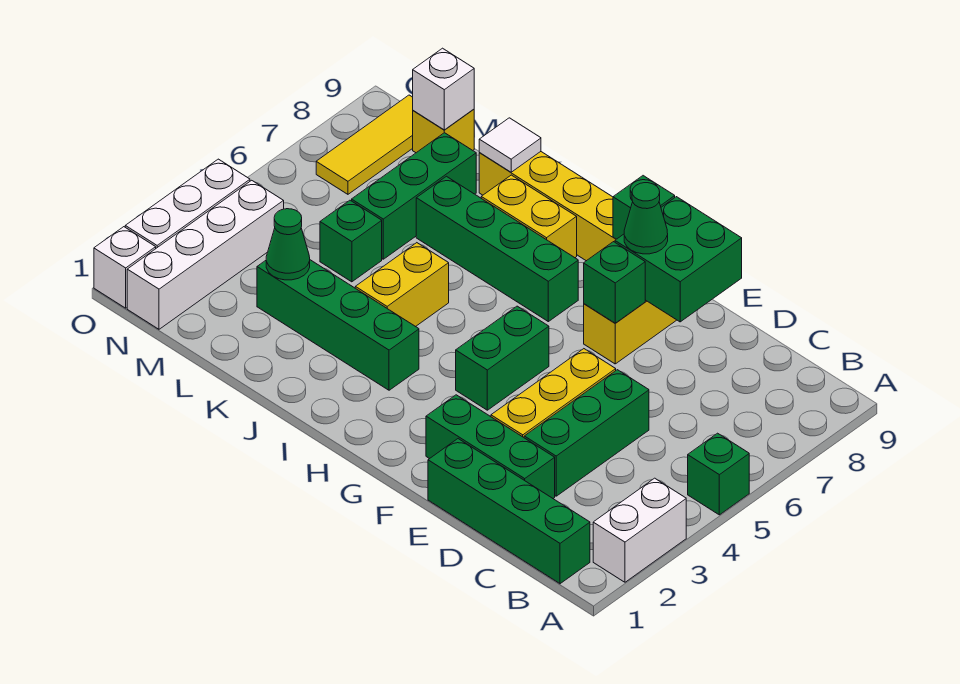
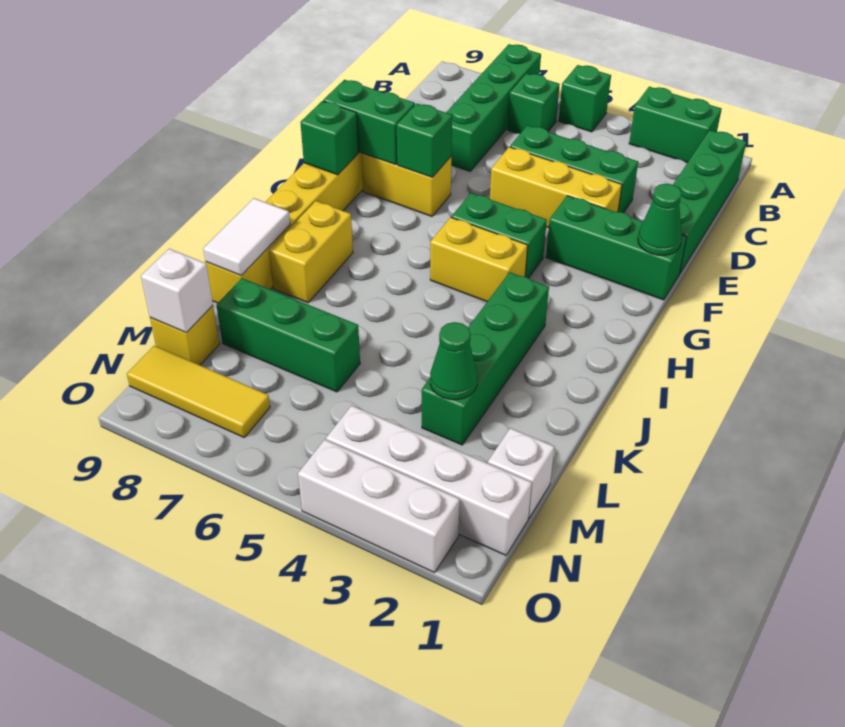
white 1x2 brick [593,478,686,582] -> green 1x2 brick [629,87,722,163]
green 1x3 brick [426,395,555,498] -> green 1x3 brick turned to [546,196,687,300]
green 2x2 brick [615,197,742,322] -> green 1x2 brick [323,80,415,165]
green 1x1 cone [624,183,668,254] -> green 1x1 cone moved to [638,184,682,255]
green 1x4 brick [416,176,578,322] -> green 1x4 brick moved to [446,44,541,171]
yellow 1x2 brick [355,243,449,327] -> yellow 1x2 brick moved to [430,217,528,302]
white 1x1 tile [479,118,541,172] -> white 1x2 tile [203,198,290,276]
green 1x1 brick [320,200,382,282] -> green 1x1 brick moved to [508,73,560,134]
white 1x1 brick [94,227,156,308] -> white 1x1 brick moved to [488,428,554,518]

